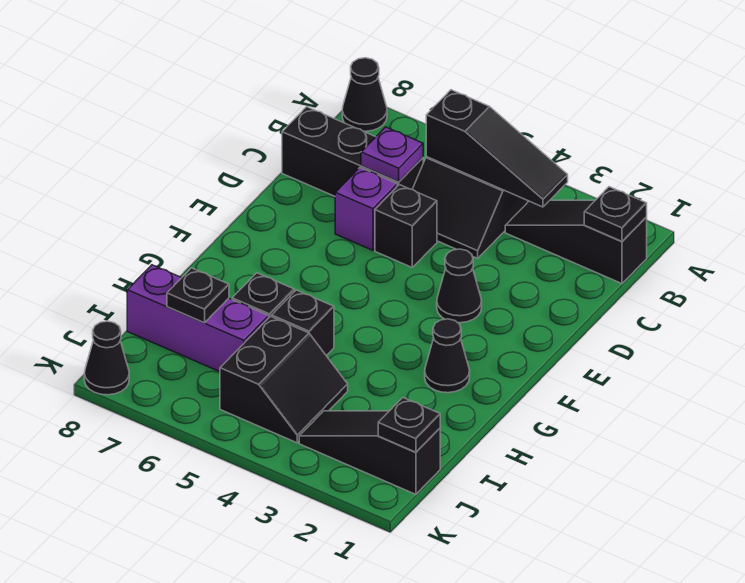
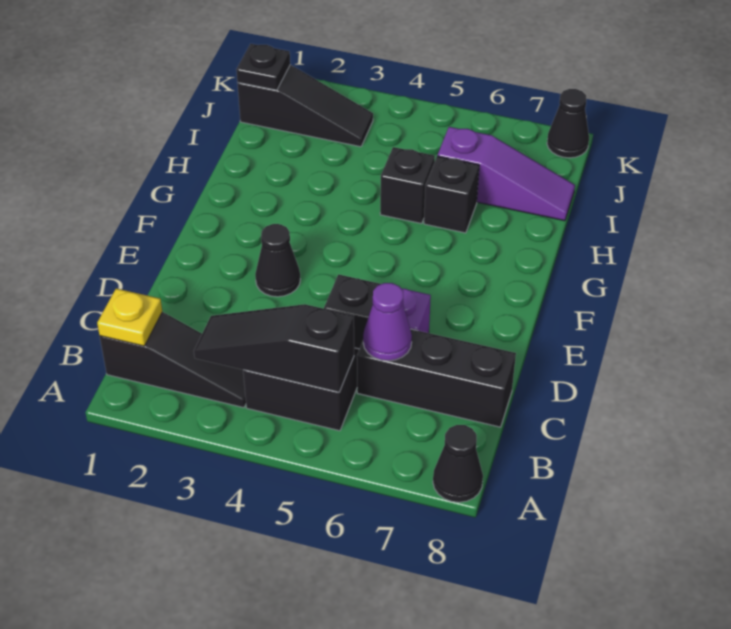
black 1x1 plate [584,187,647,241] -> yellow 1x1 plate [97,288,162,346]
purple 1x1 plate [361,127,423,182] -> purple 1x1 cone [363,283,412,361]
black 1x1 cone [425,319,470,393] -> none
black 2x2 slope [220,316,348,443] -> none
purple 1x3 brick [127,265,269,372] -> purple 1x3 slope [438,127,575,221]
black 1x1 plate [167,268,229,323] -> none

